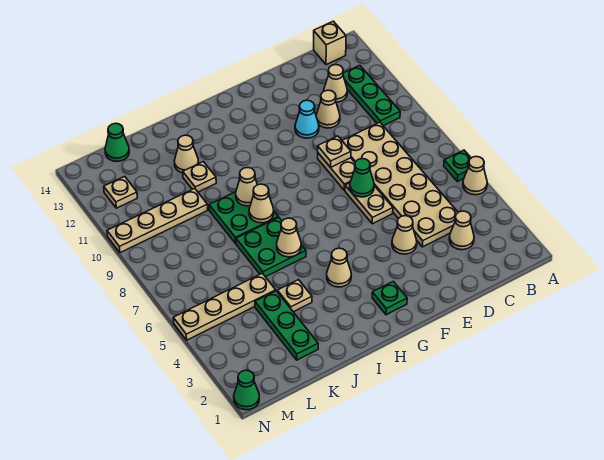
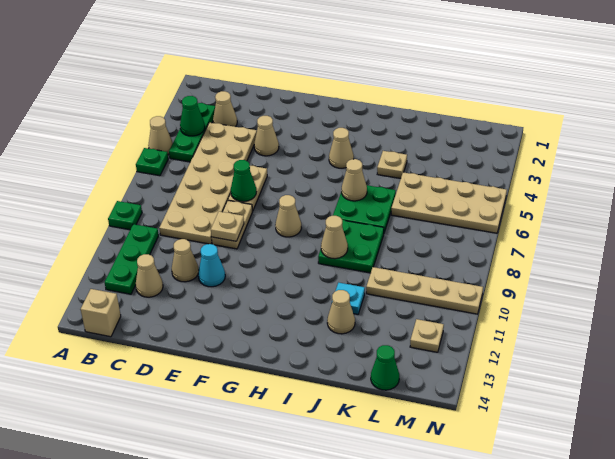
green 1x1 plate [372,282,407,315] -> green 1x1 plate moved to [108,201,142,230]
tan 1x1 cone [249,184,274,223] -> tan 1x1 cone moved to [275,195,301,237]
tan 1x1 plate [183,162,216,192] -> cyan 1x1 plate [336,283,365,314]
green 1x3 plate [255,291,318,360] -> green 1x3 plate moved to [169,103,215,162]
tan 1x4 plate [173,273,276,340] -> tan 2x4 plate [391,172,507,233]
green 1x1 cone [234,370,259,410] -> green 1x1 cone moved to [180,96,205,136]

